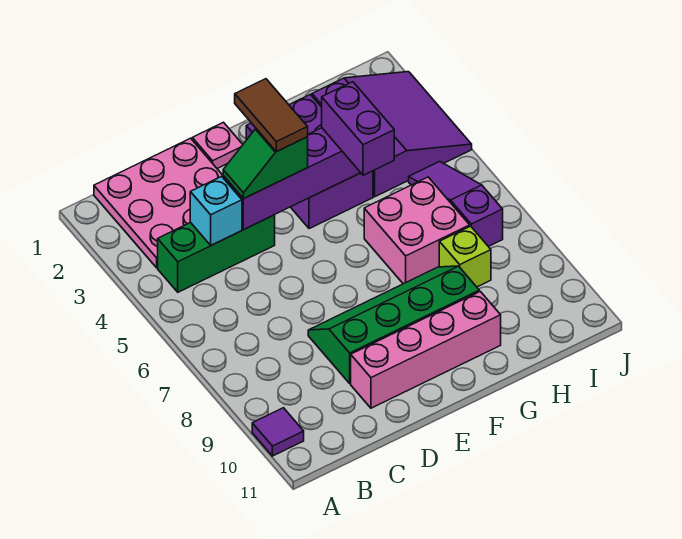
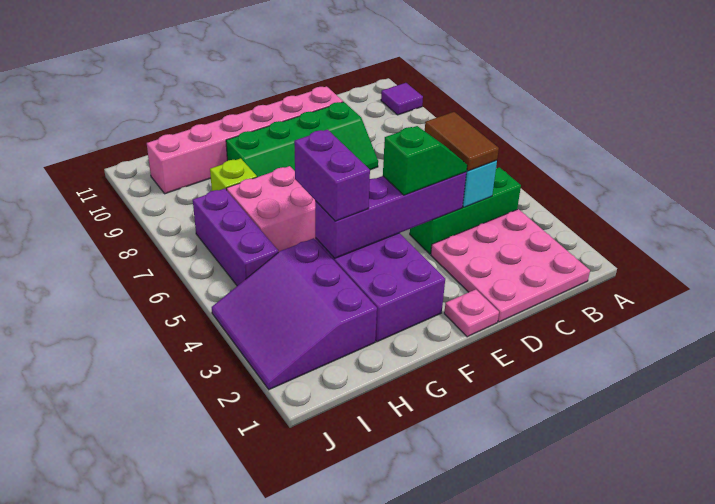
pink 1x4 brick [351,292,501,408] -> pink 1x6 brick [147,86,343,194]
brown 1x2 tile [235,79,308,152] -> brown 1x2 tile moved to [425,112,499,171]
purple 1x3 slope [409,161,503,247] -> purple 1x3 brick [193,188,278,286]

